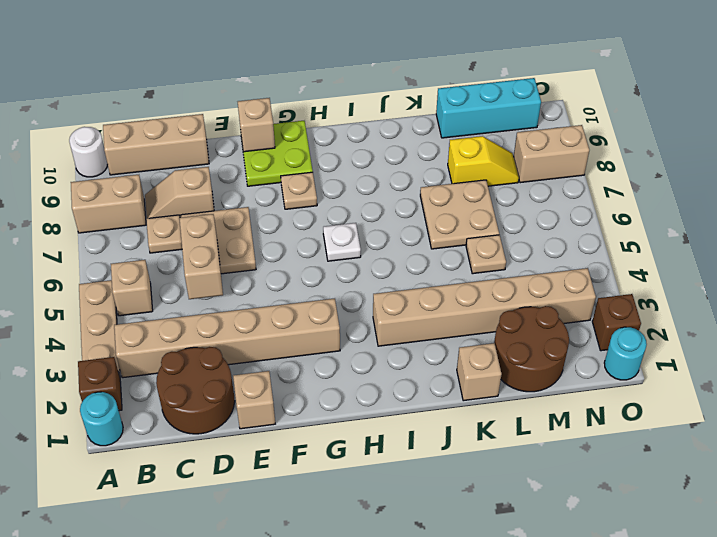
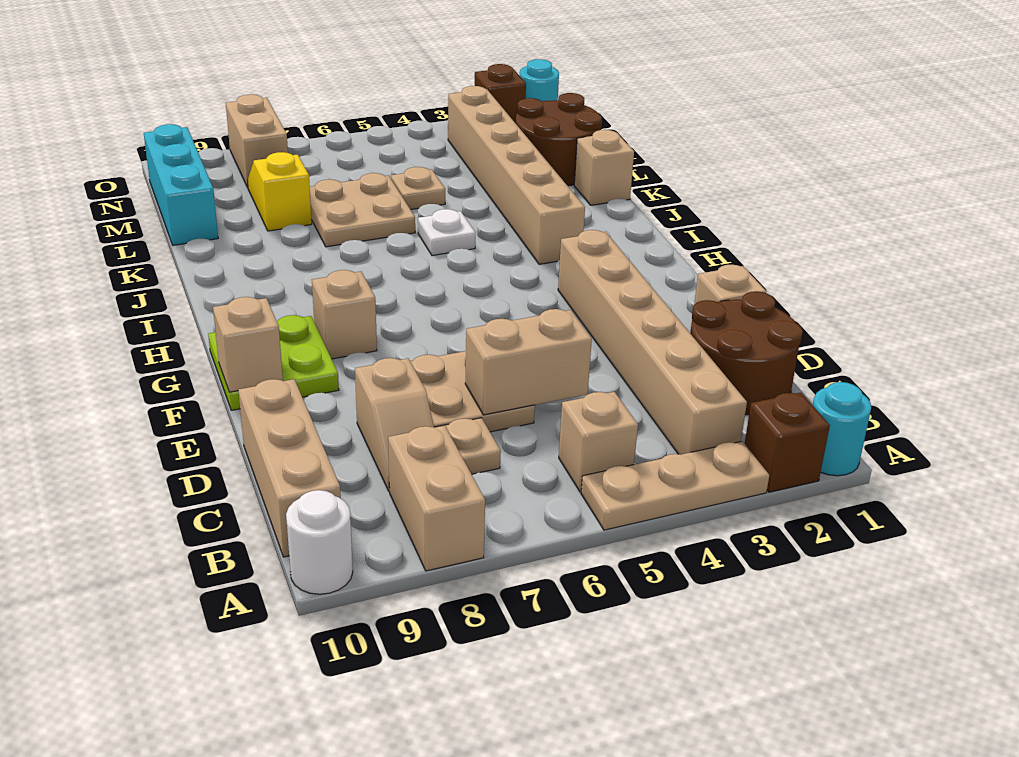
tan 1x1 plate [281,172,317,209] -> tan 1x1 brick [312,270,377,359]
white 1x1 plate [323,223,361,261] -> white 1x1 plate moved to [418,209,475,256]

